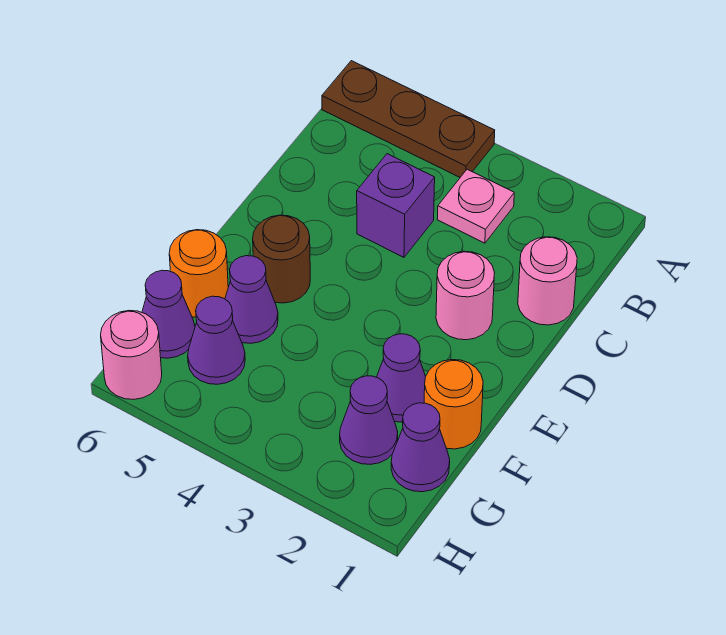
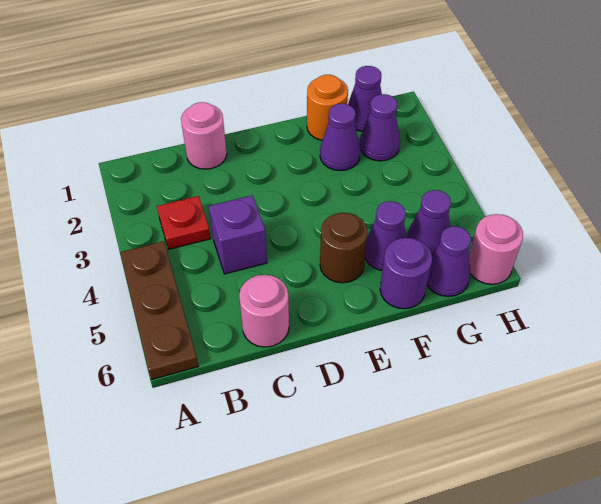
pink 1x1 plate [437,169,514,243] -> red 1x1 plate [157,196,211,249]
pink 1x1 round brick [436,251,494,340] -> pink 1x1 round brick moved to [239,275,289,347]
orange 1x1 round brick [169,230,228,317] -> purple 1x1 round brick [380,238,432,309]

